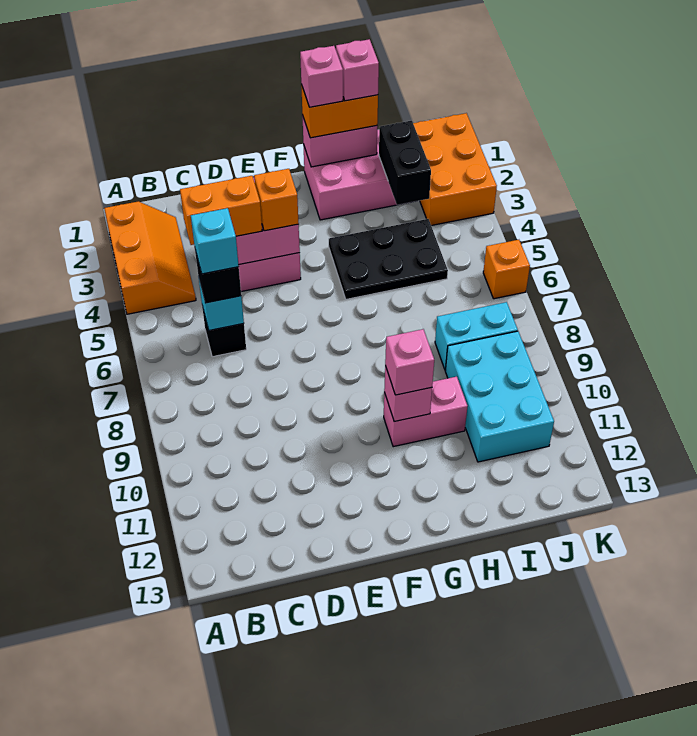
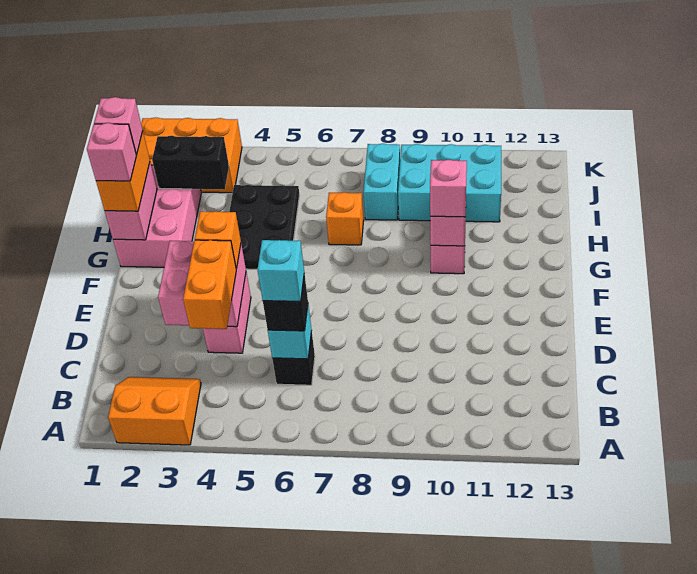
orange 2x3 slope [104,201,196,314] -> orange 2x2 slope [108,377,201,445]
orange 1x1 brick [483,240,530,299] -> orange 1x1 brick moved to [326,192,364,245]

